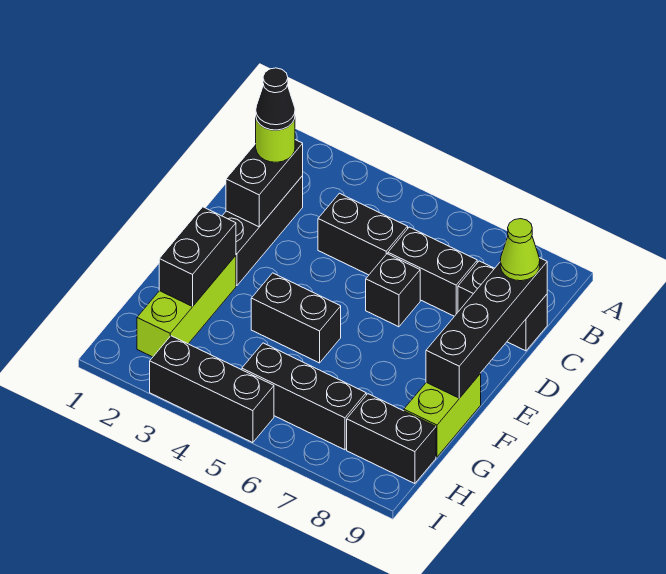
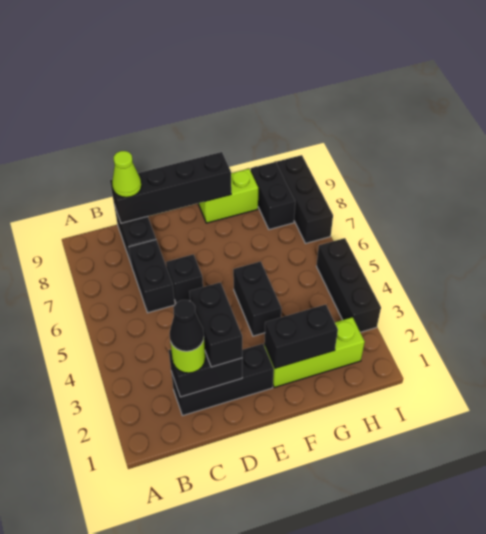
black 1x2 brick [318,193,408,275] -> black 1x2 brick moved to [189,283,242,367]
black 1x3 brick [242,343,366,450] -> black 1x3 brick moved to [277,155,333,243]

